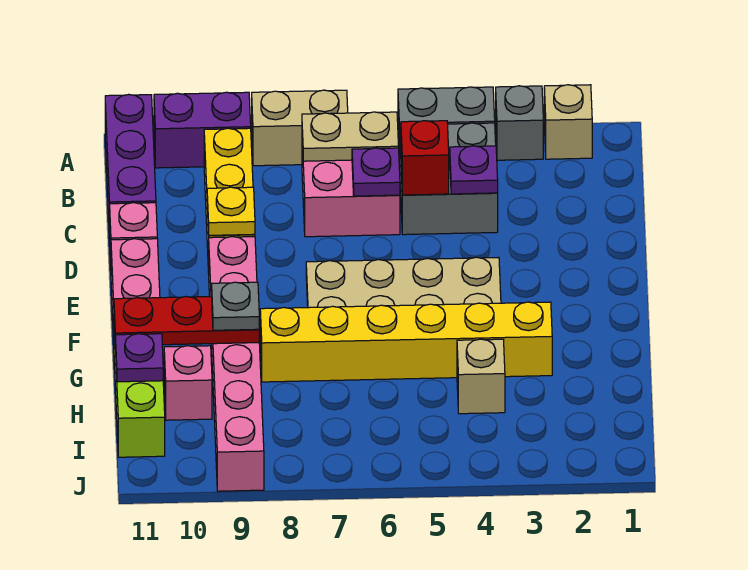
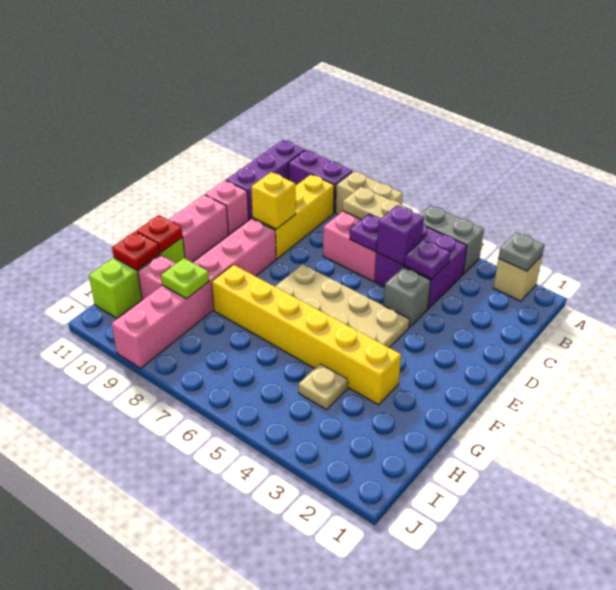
grey 1x1 brick [496,86,543,160] -> grey 1x1 brick moved to [383,267,431,327]
grey 2x2 brick [399,123,498,235] -> purple 2x2 brick [375,224,467,309]
red 1x1 brick [401,121,449,195] -> purple 1x1 brick [376,205,424,265]
yellow 1x1 plate [207,187,255,235] -> yellow 1x1 brick [251,172,296,229]
red 1x3 plate [114,296,259,345] -> red 1x1 plate [137,215,183,253]
grey 1x1 plate [212,282,259,330] -> grey 1x1 plate moved to [498,232,544,271]
tan 1x1 brick [457,339,505,414] -> tan 1x1 plate [299,364,348,410]
none -> lime 1x1 plate [161,258,209,299]
purple 1x1 plate [115,334,163,382] -> red 1x1 plate [112,231,159,270]

